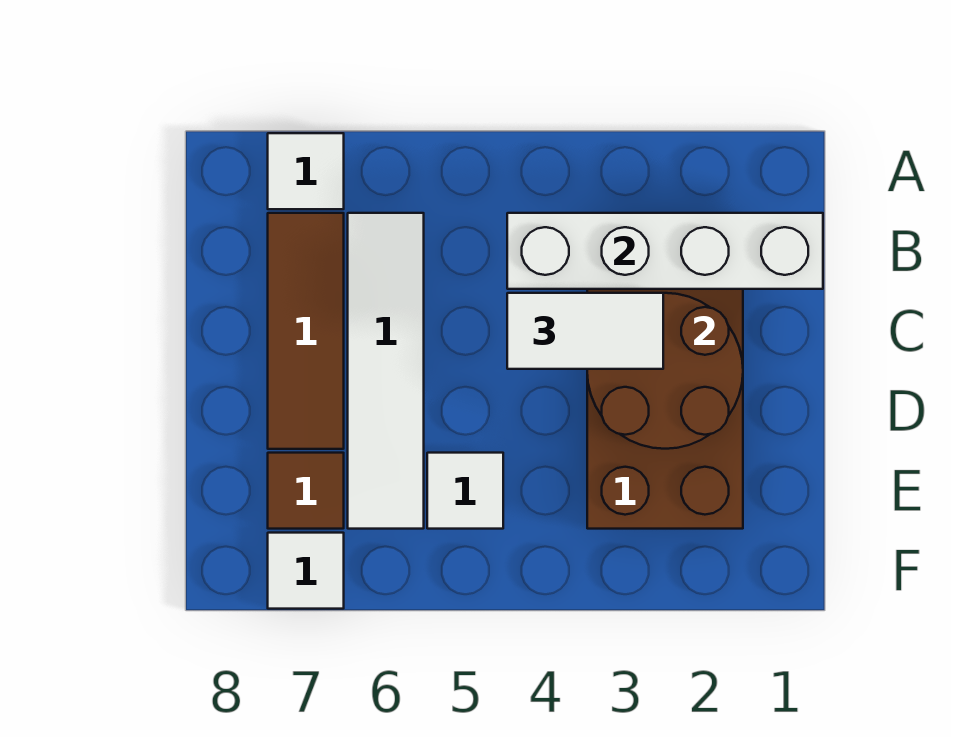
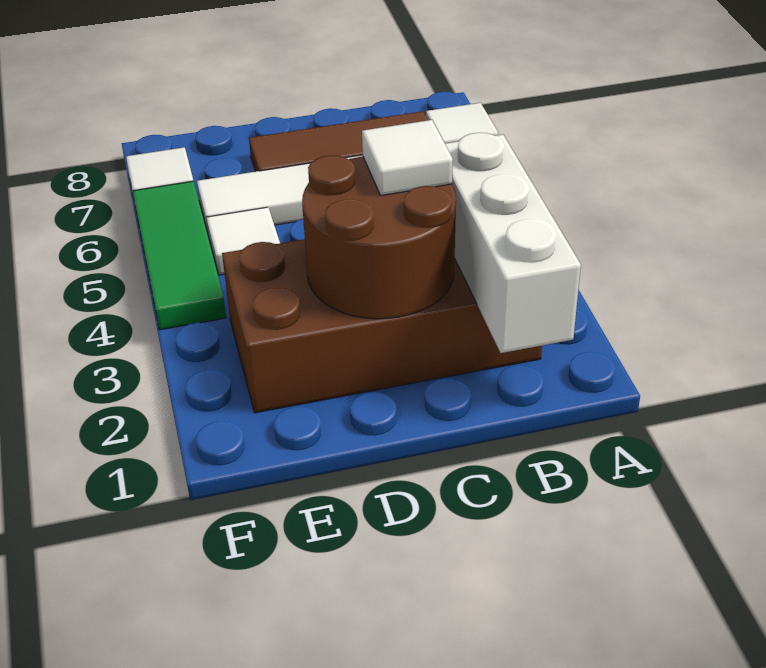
white 1x4 brick [507,213,823,289] -> white 1x3 brick [445,133,581,353]
white 1x2 tile [507,293,663,369] -> white 1x1 tile [362,120,453,195]
brown 1x1 tile [268,453,344,529] -> none
none -> green 1x3 tile [133,181,226,330]

